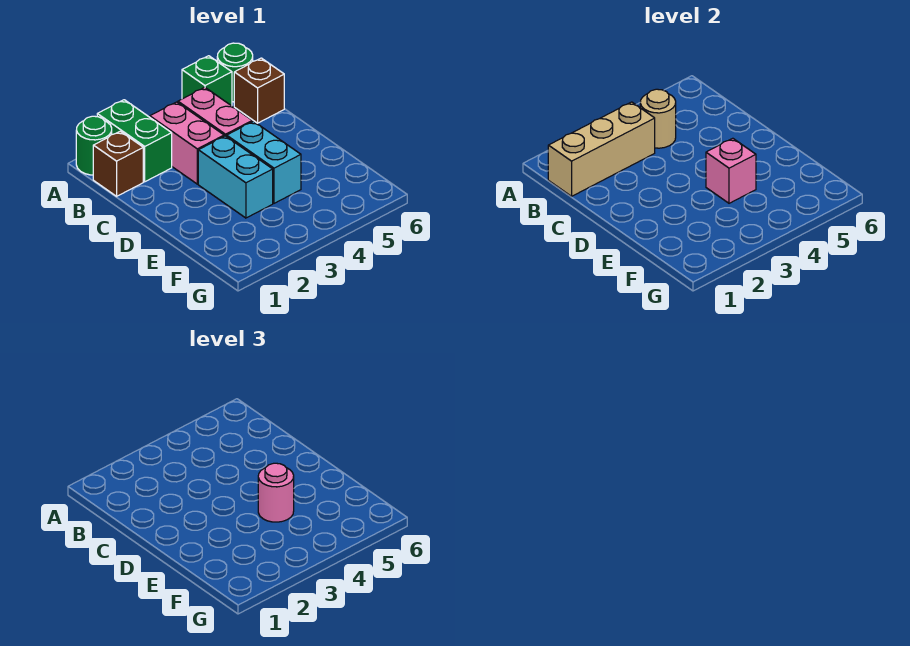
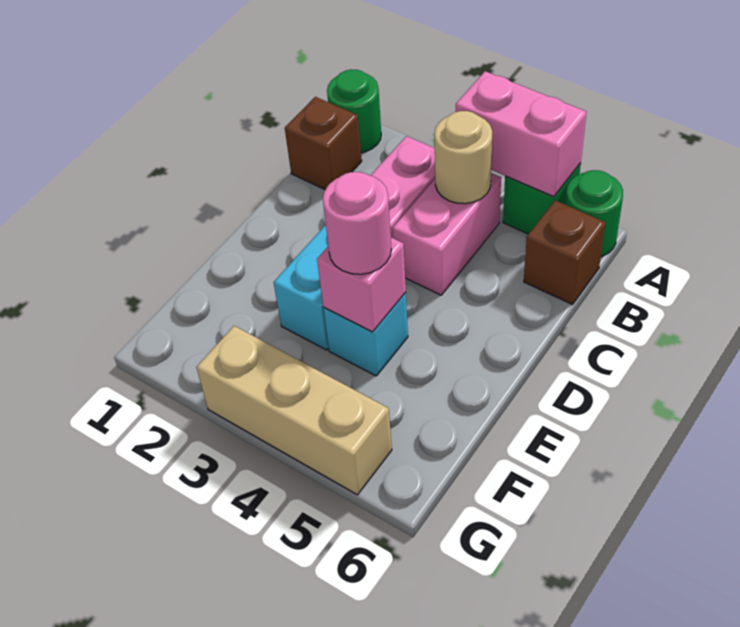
green 1x2 brick [97,100,172,182] -> none
none -> pink 1x2 brick [456,71,586,197]
tan 1x3 brick [548,102,655,196] -> tan 1x3 brick moved to [196,326,392,495]
cyan 1x2 brick [227,121,301,203] -> cyan 1x1 brick [324,292,408,376]

